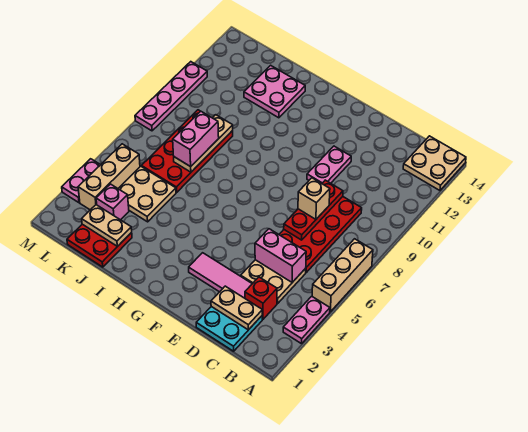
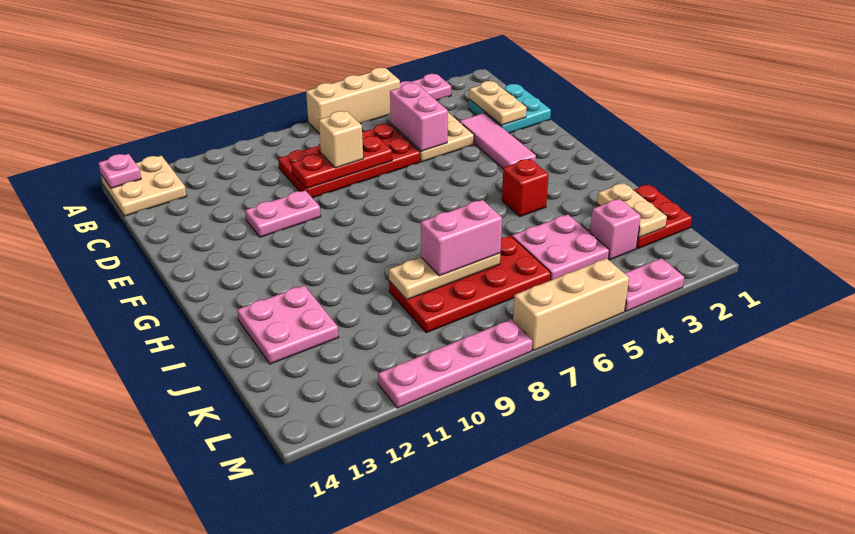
none -> pink 1x1 plate [99,154,141,188]
red 1x1 brick [245,277,277,319] -> red 1x1 brick moved to [502,159,549,216]
tan 2x2 plate [118,166,176,222] -> pink 2x2 plate [512,214,609,280]
tan 1x3 brick [78,144,140,210] -> tan 1x3 brick moved to [513,258,629,351]

